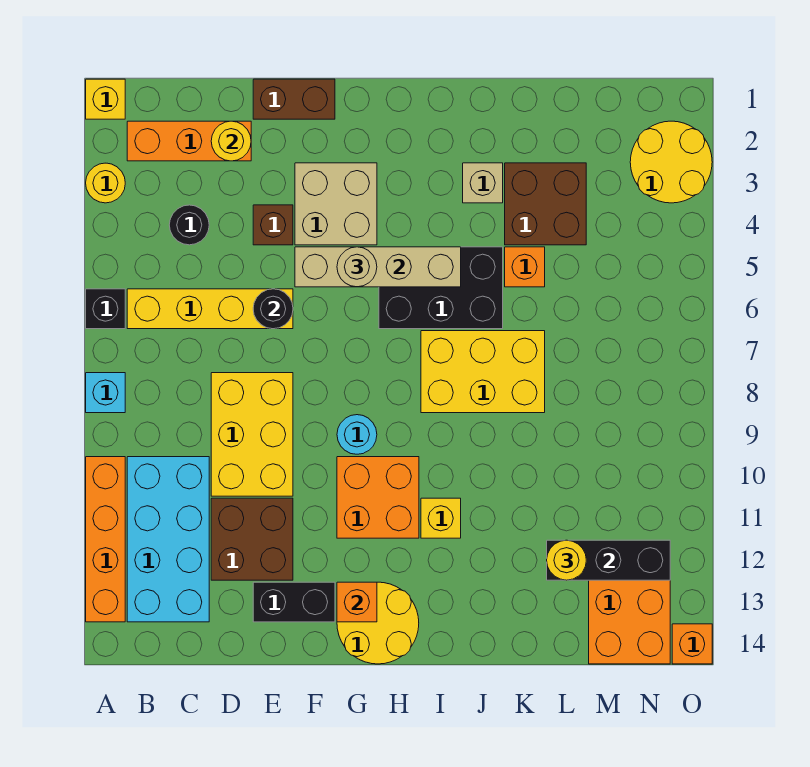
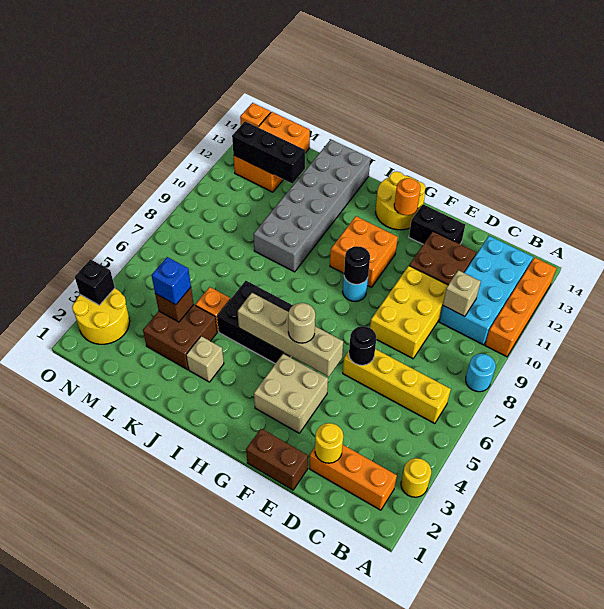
yellow 1x1 brick [86,79,125,119] -> none
black 1x1 brick [86,289,125,329] -> black 1x1 brick moved to [75,259,115,305]
cyan 1x1 brick [86,373,125,413] -> cyan 1x1 round brick [466,354,496,392]
black 1x1 round brick [169,205,209,245] -> black 1x1 round brick moved to [344,246,370,284]
none -> tan 1x1 brick [443,270,481,317]
brown 1x1 brick [253,205,293,245] -> brown 1x1 brick moved to [155,287,194,322]
orange 1x1 brick [337,582,377,622] -> orange 1x1 round brick [394,178,420,215]
yellow 2x3 brick [421,331,545,413] -> none
yellow 1x1 brick [421,498,461,538] -> none
none -> grey 2x6 brick [253,140,370,272]
none -> blue 1x1 brick [152,257,191,305]
yellow 1x1 round brick [547,540,586,580] -> none

